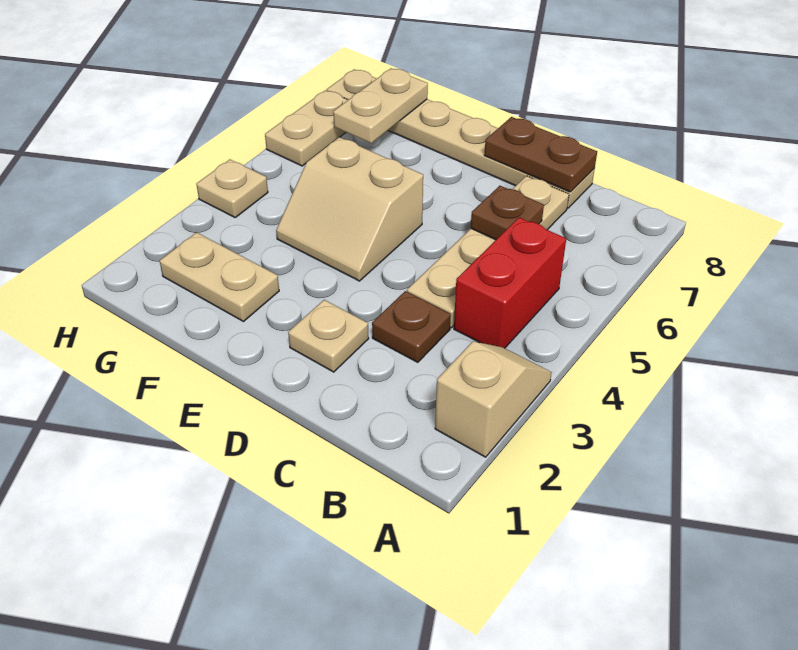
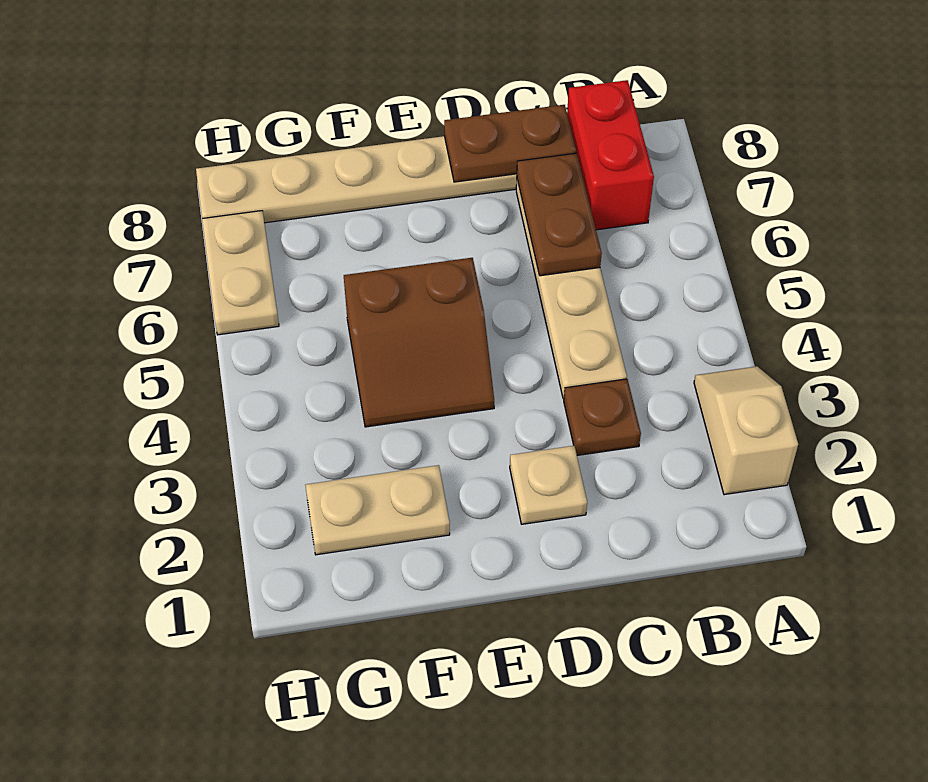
red 1x2 brick [454,217,566,348] -> red 1x2 brick moved to [567,80,654,230]
brown 1x1 plate [471,186,544,240] -> brown 1x2 plate [517,153,602,276]
tan 2x2 slope [276,137,423,281] -> brown 2x2 slope [344,258,494,427]
tan 1x2 plate [333,68,428,143] -> none
tan 1x1 plate [196,159,268,217] -> none

